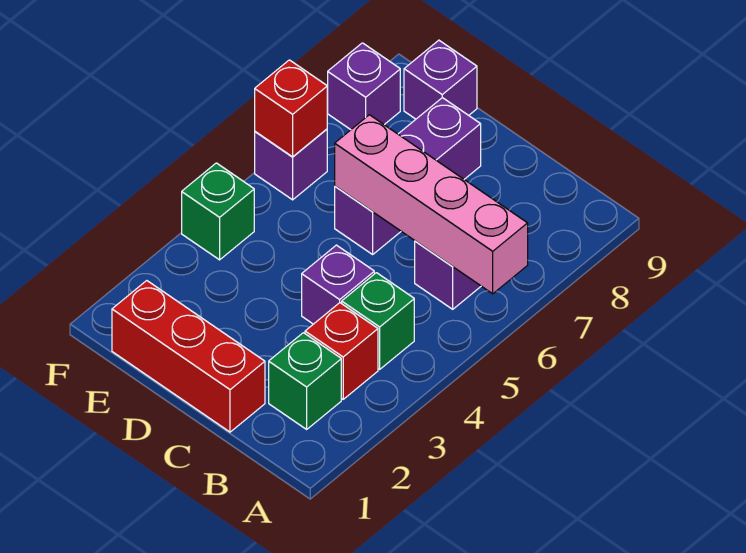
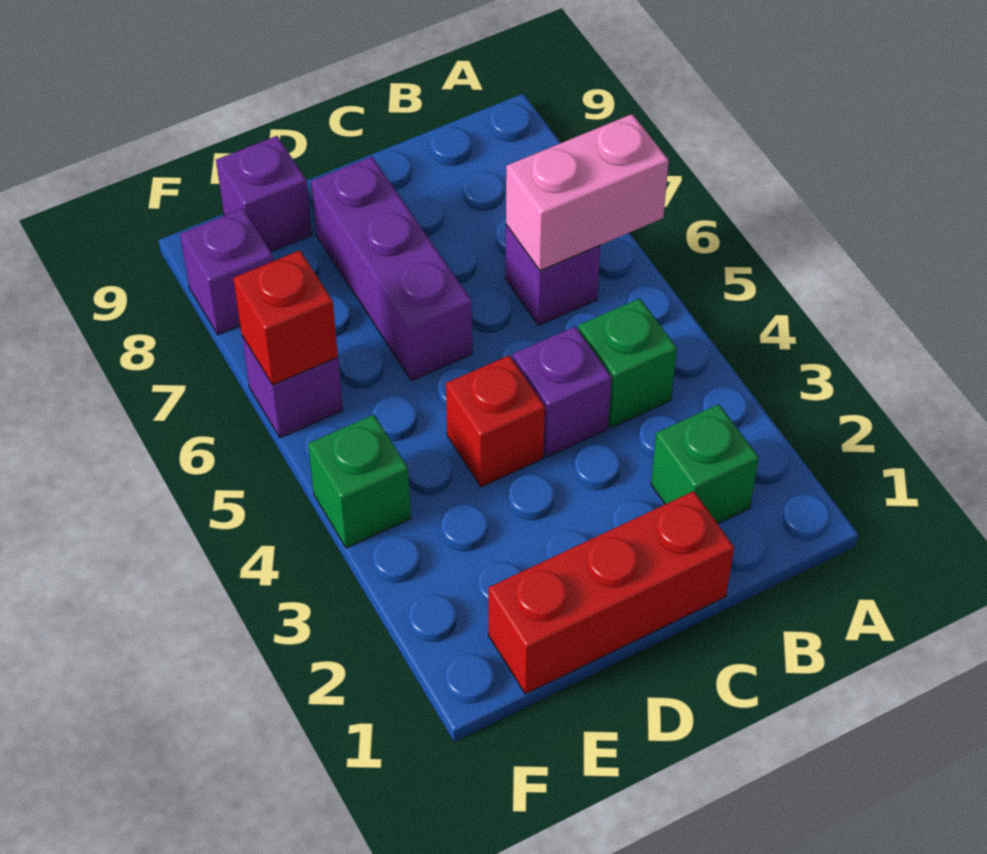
pink 1x4 brick [335,115,528,294] -> pink 1x2 brick [506,114,669,271]
red 1x1 brick [305,303,378,399] -> red 1x1 brick moved to [446,355,545,487]

